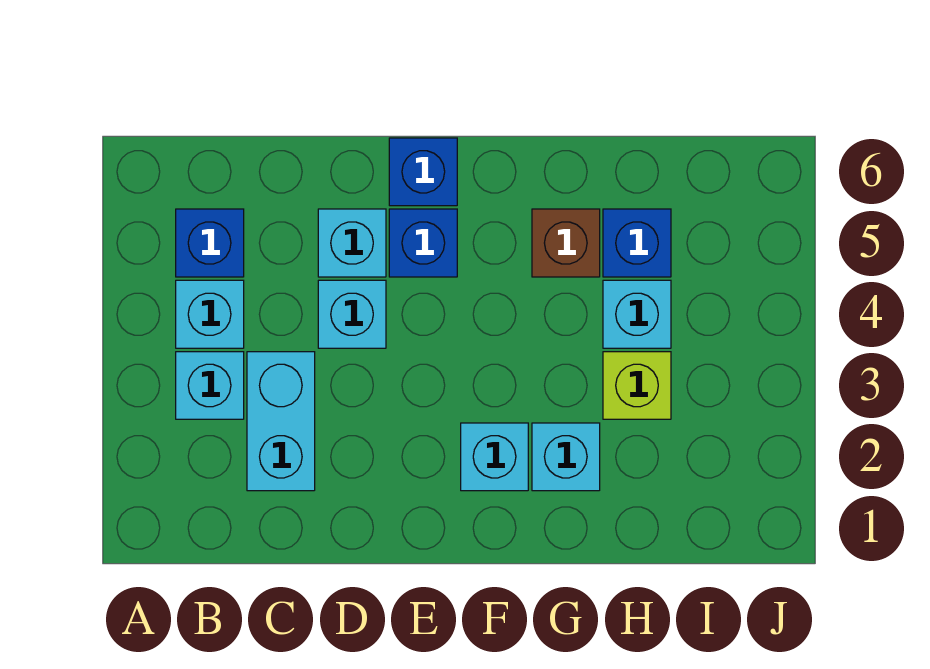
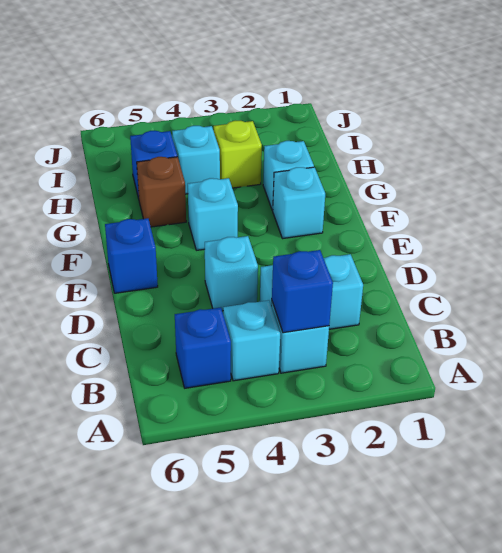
cyan 1x1 brick [318,209,386,277] -> cyan 1x1 brick moved to [188,178,238,250]
blue 1x1 brick [389,209,457,277] -> blue 1x1 brick moved to [272,250,333,333]

